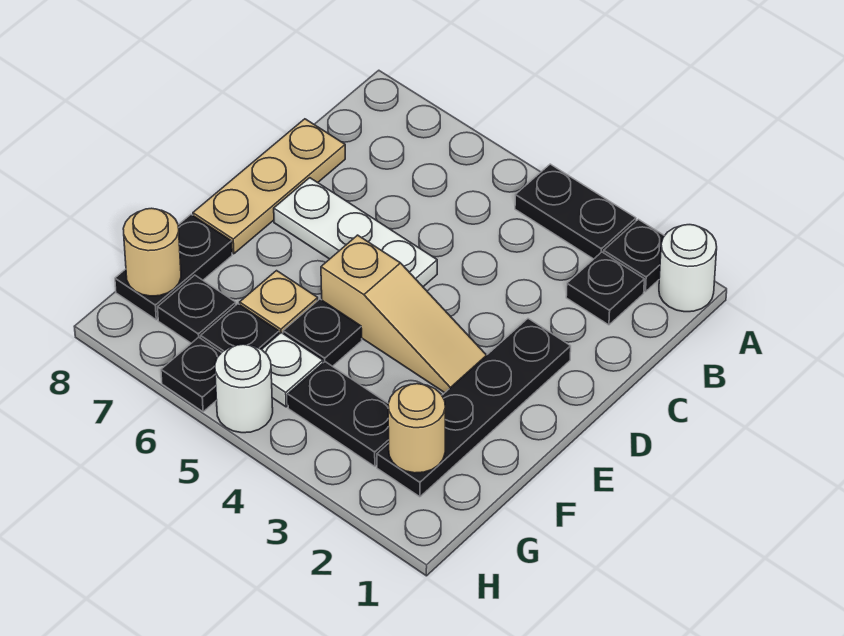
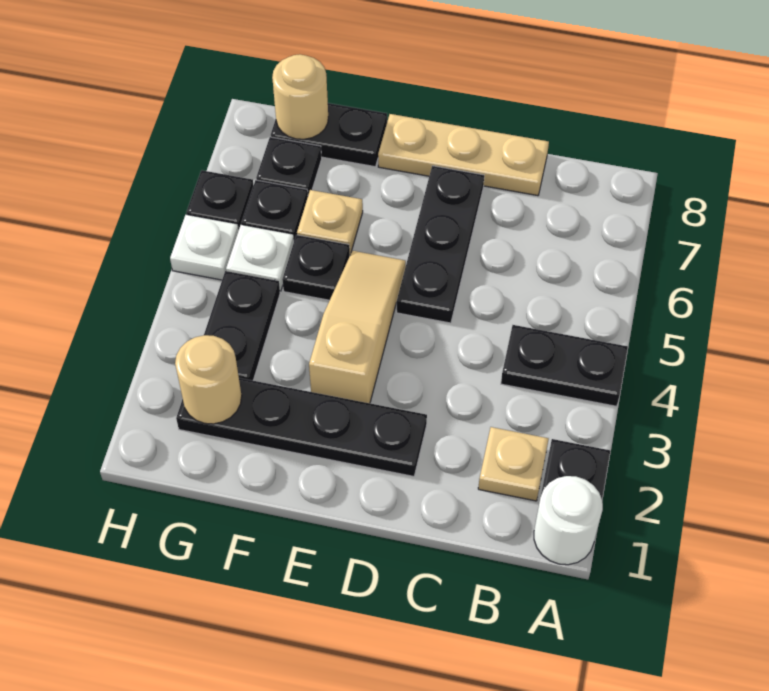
black 1x2 plate [515,164,636,259] -> black 1x2 plate turned to [501,325,628,406]
black 1x1 plate [566,252,644,325] -> tan 1x1 plate [478,427,549,501]
white 1x3 plate [274,178,437,287] -> black 1x3 plate [397,166,484,323]
tan 1x3 slope [321,235,486,393] -> tan 1x3 slope turned to [309,251,406,403]
white 1x1 round brick [215,344,273,433] -> white 1x1 plate [170,215,239,280]

